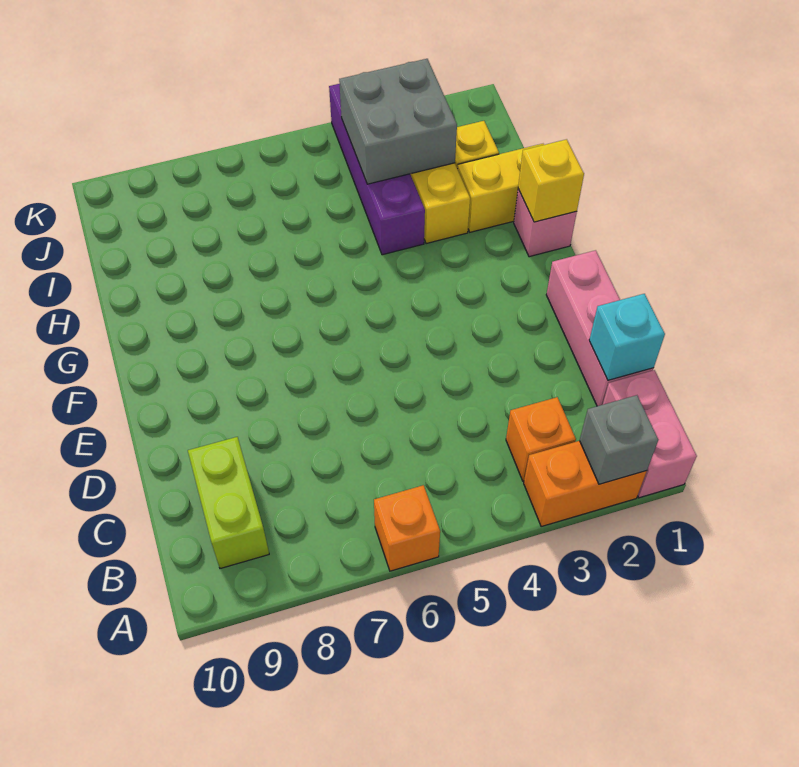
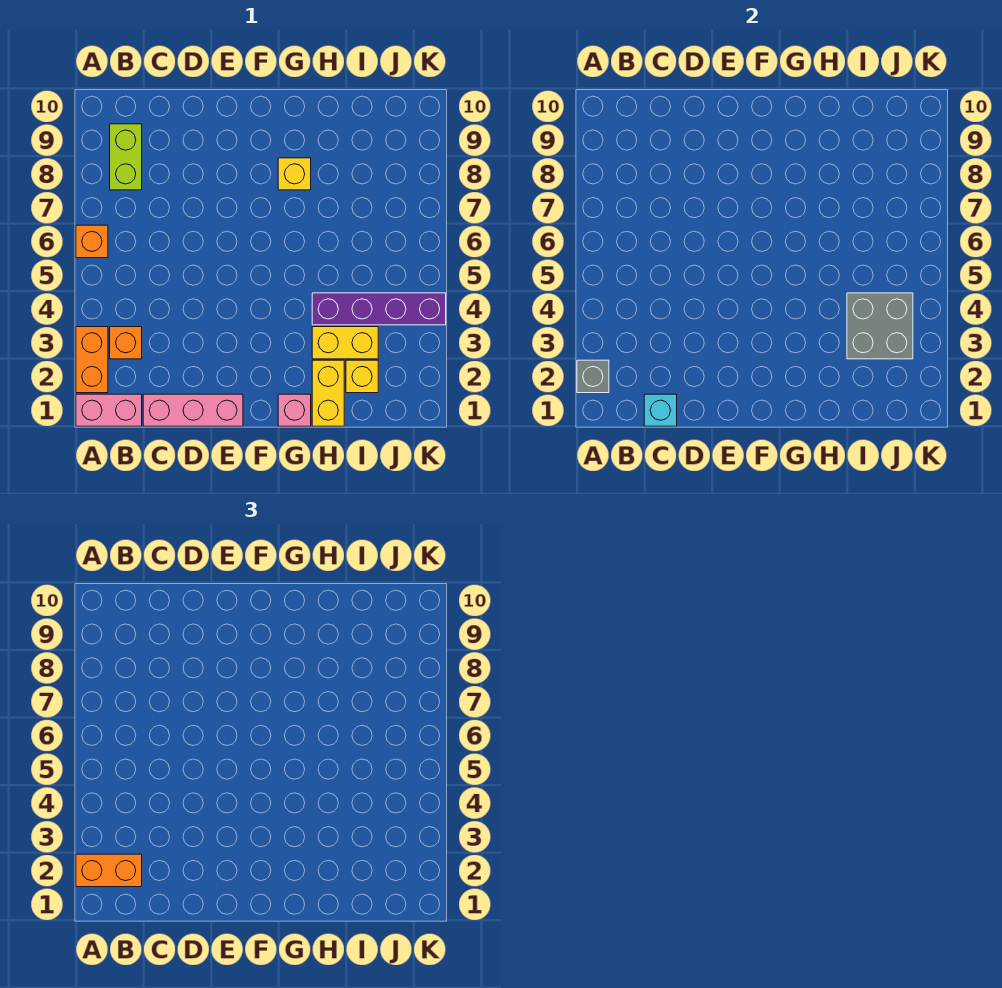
none -> orange 1x2 brick [76,854,142,887]
lime 1x2 brick [188,437,269,569] -> lime 1x2 brick turned to [110,124,142,190]
yellow 1x1 brick [518,139,584,222] -> yellow 1x1 brick moved to [278,158,311,190]

